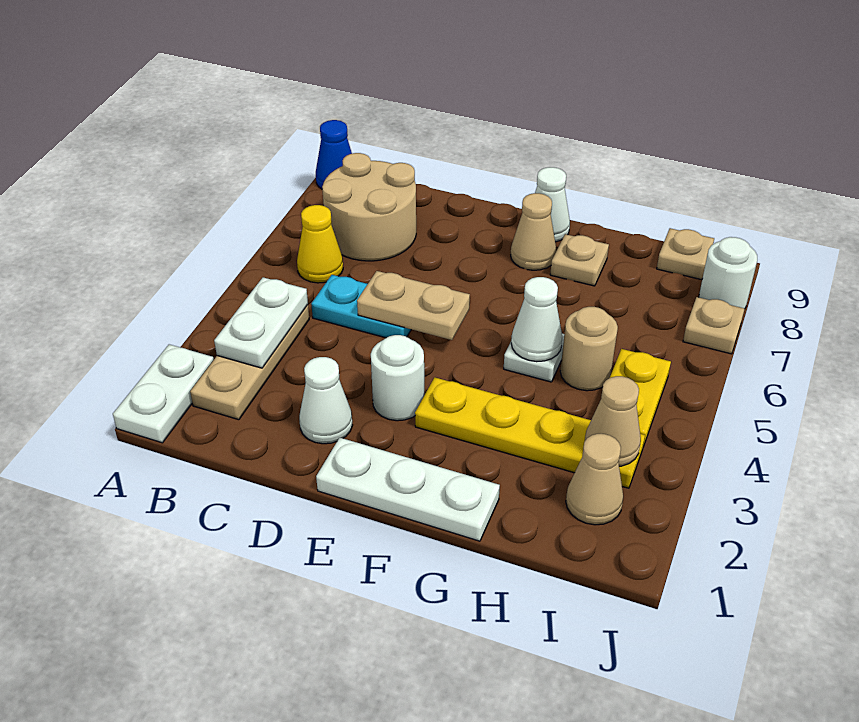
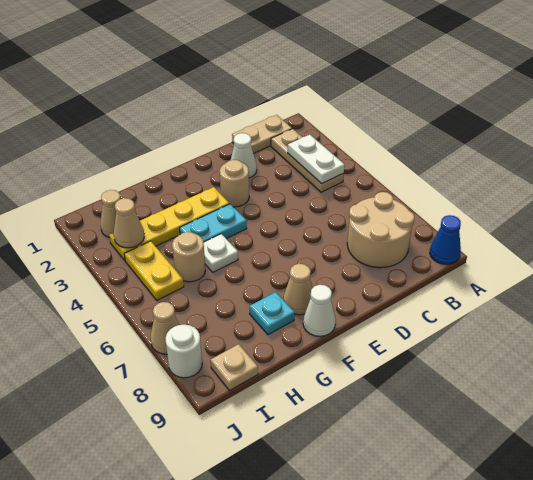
white 1x2 plate [113,344,214,443] -> none
yellow 1x1 cone [297,205,343,283] -> none
cyan 1x2 plate [311,275,411,338] -> cyan 1x2 plate moved to [179,204,247,242]
tan 1x2 plate [357,271,470,340] -> tan 1x2 plate moved to [232,115,292,153]
white 1x3 plate [316,438,500,541] -> none
white 1x1 round brick [371,335,424,421] -> tan 1x1 round brick [220,160,249,207]
white 1x1 cone [511,277,562,362] -> none
tan 1x1 plate [550,234,609,286] -> cyan 1x1 plate [250,292,295,335]
tan 1x1 plate [683,297,744,354] -> tan 1x1 cone [151,302,179,354]

